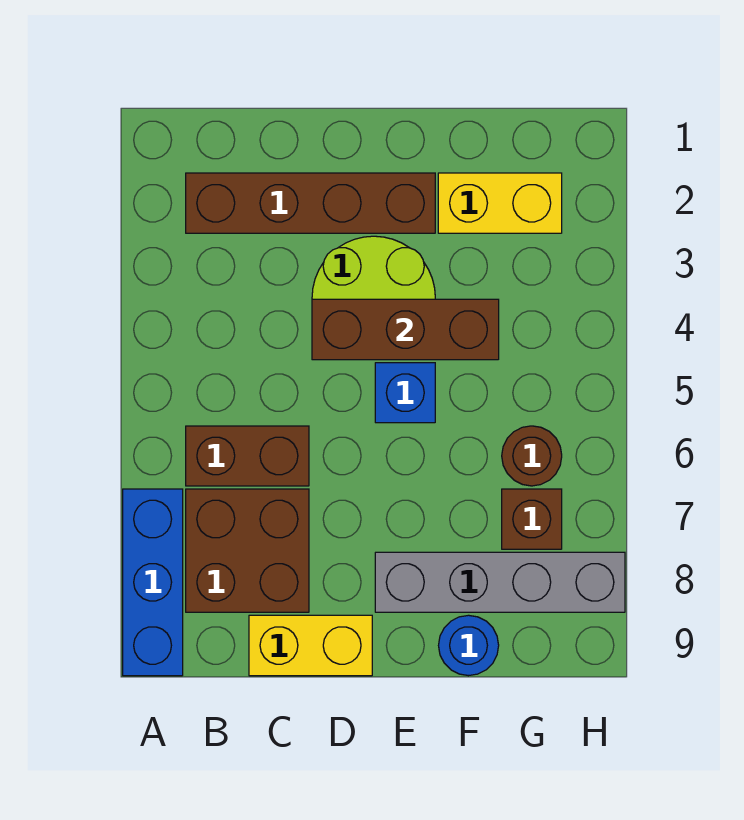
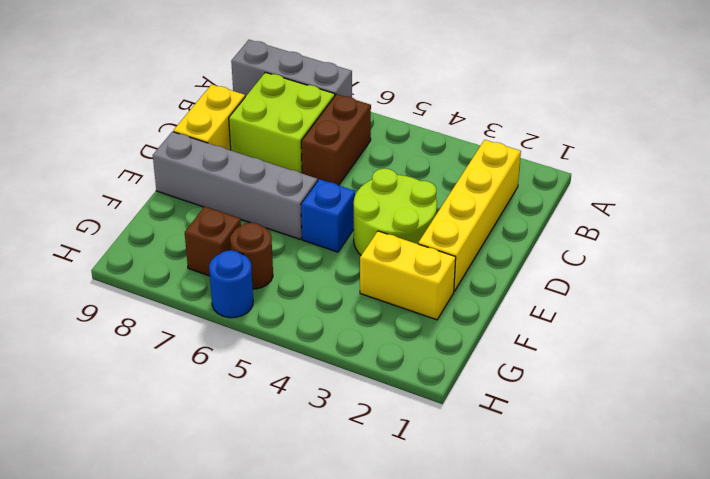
blue 1x3 brick [123,489,183,676] -> grey 1x3 brick [231,40,352,97]
brown 1x4 brick [186,173,435,233] -> yellow 1x4 brick [418,140,521,291]
brown 2x2 brick [186,489,309,612] -> lime 2x2 brick [229,72,335,173]
brown 1x3 brick [312,299,499,360] -> none
grey 1x4 brick [375,552,625,612] -> grey 1x4 brick turned to [153,132,317,239]
yellow 1x2 brick [438,173,562,233] -> yellow 1x2 brick turned to [360,231,456,320]
blue 1x1 round brick [439,615,499,676] -> blue 1x1 round brick moved to [209,250,253,318]

